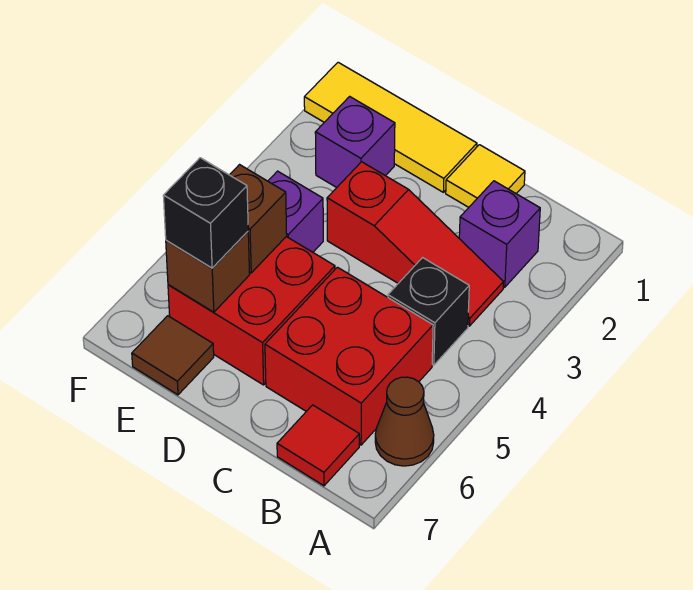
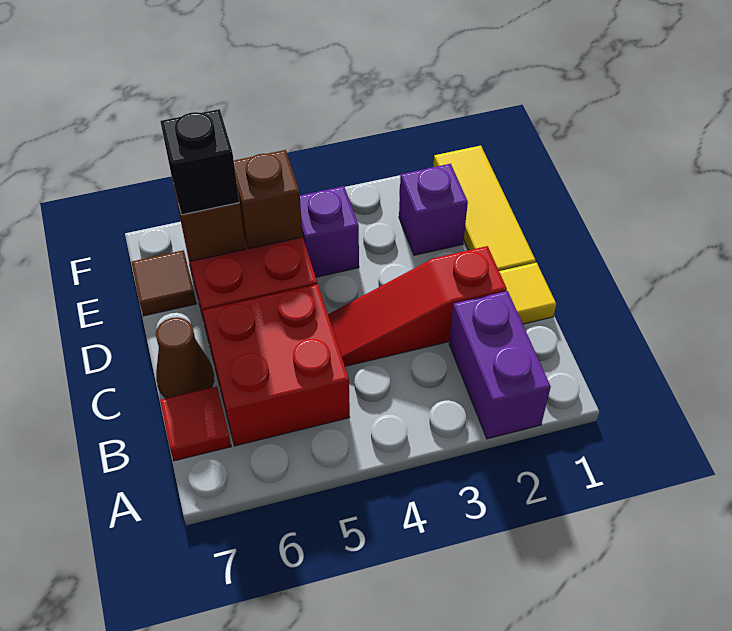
brown 1x1 cone [375,377,434,466] -> brown 1x1 cone moved to [156,317,214,398]
purple 1x1 brick [459,181,540,287] -> purple 1x2 brick [449,291,551,439]
red 1x3 slope [327,162,503,326] -> red 1x3 slope turned to [328,246,507,366]
black 1x1 brick [388,258,469,365] -> none

